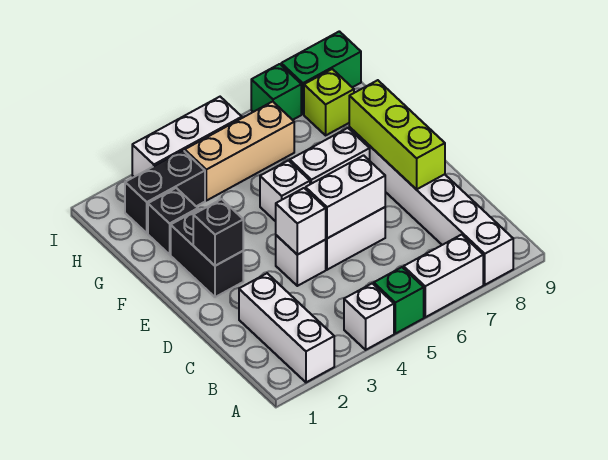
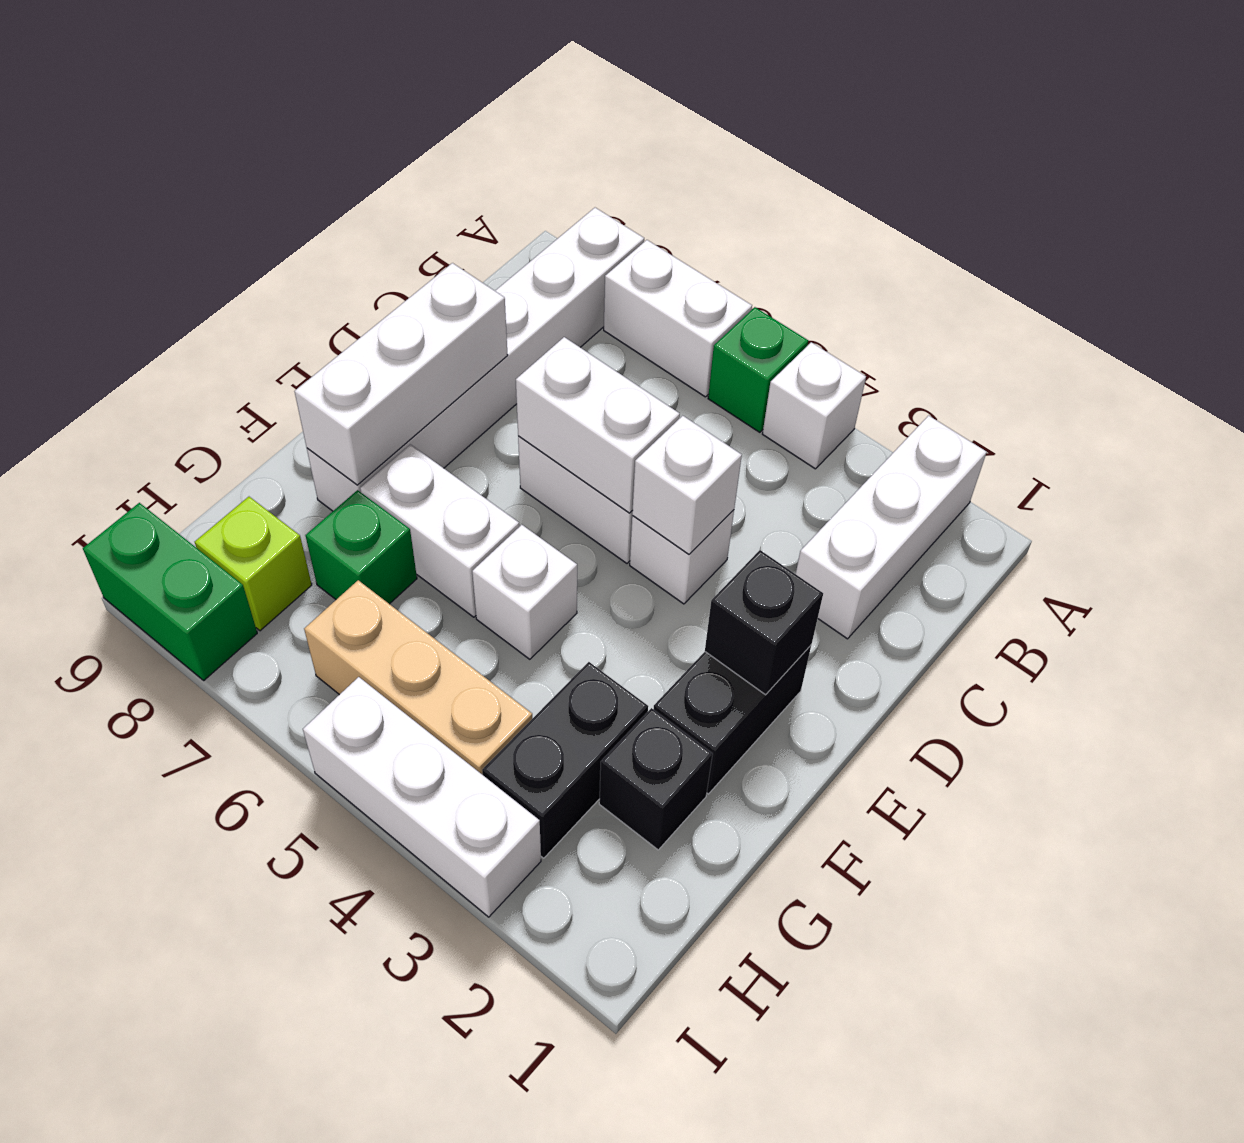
lime 1x3 brick [349,80,445,190] -> white 1x3 brick [294,263,508,485]
black 1x2 brick [125,150,205,233] -> black 1x2 brick turned to [482,662,648,858]
green 1x1 brick [251,64,301,120] -> green 1x1 brick moved to [306,490,417,604]

